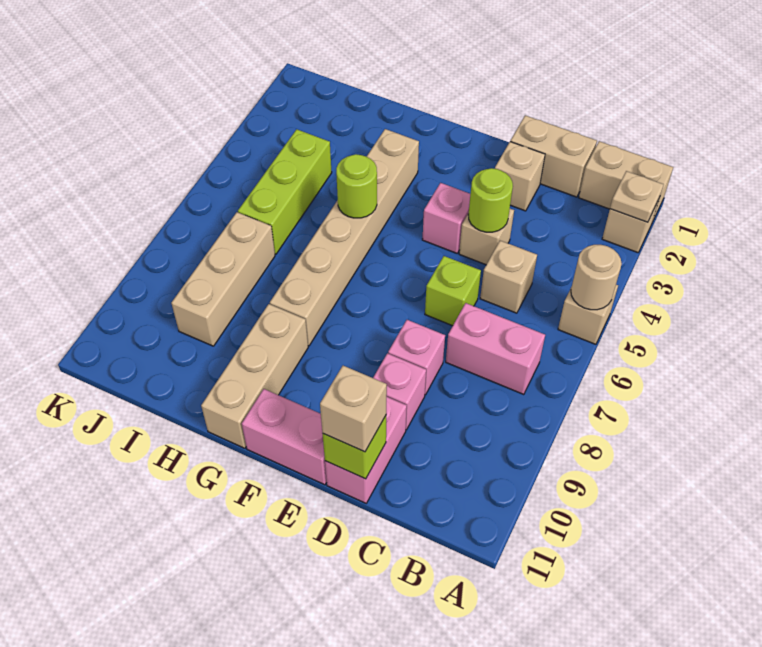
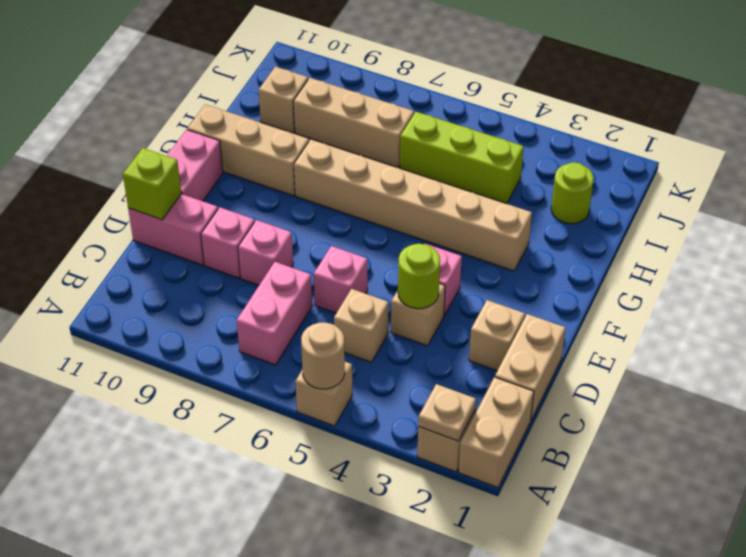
lime 1x1 brick [425,256,481,326] -> pink 1x1 brick [314,246,368,313]
tan 1x1 brick [320,366,387,452] -> tan 1x1 brick moved to [259,67,308,133]
lime 1x1 round brick [336,154,377,218] -> lime 1x1 round brick moved to [551,162,594,224]

